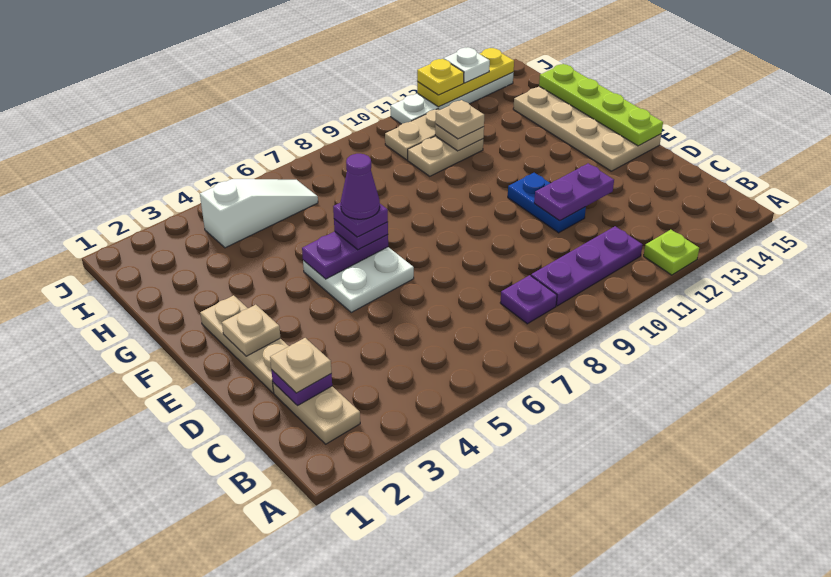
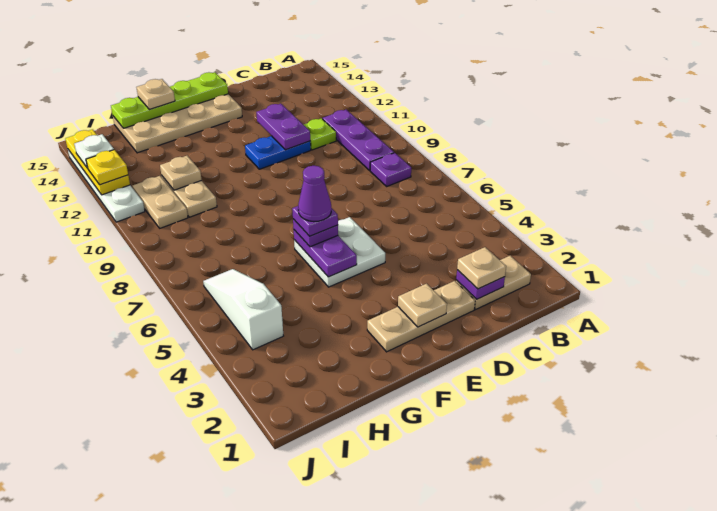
lime 1x1 plate [644,230,699,275] -> lime 1x1 plate moved to [303,118,336,150]
tan 1x1 plate [435,100,484,139] -> tan 1x1 plate moved to [136,79,175,109]

